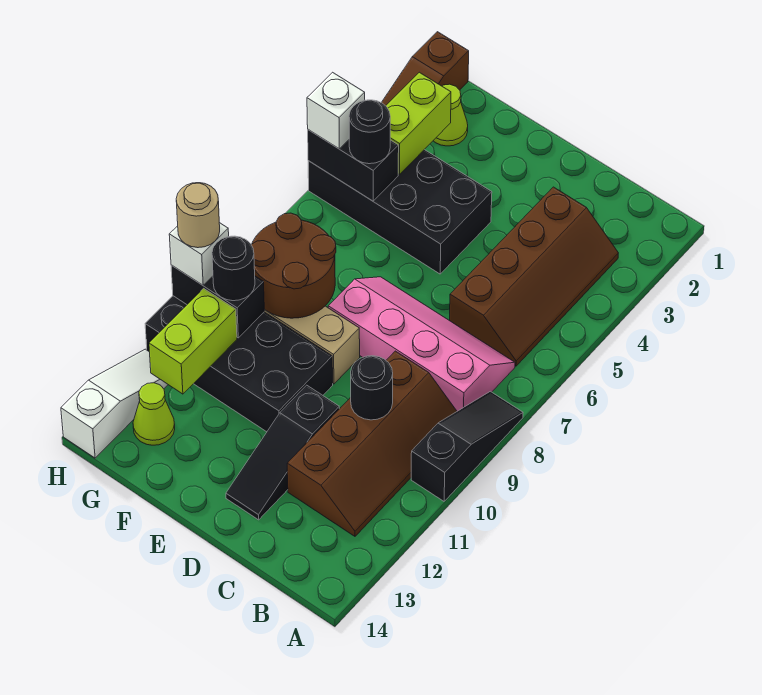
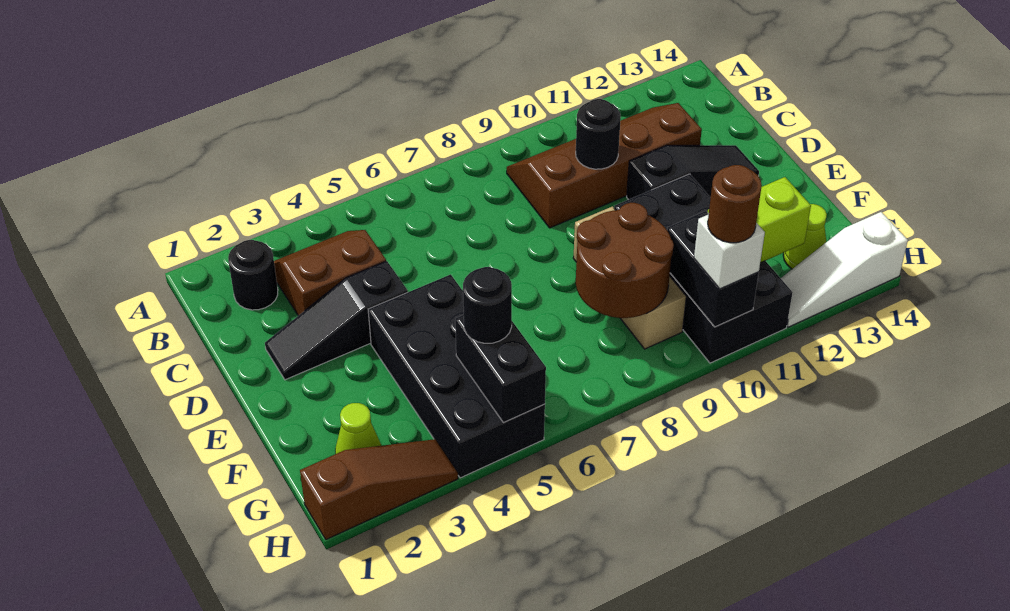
black 1x3 slope [411,391,523,501] -> black 1x3 slope moved to [265,261,408,380]
brown 2x4 slope [450,187,618,366] -> brown 2x2 slope [274,230,386,316]
pink 2x4 slope [328,277,515,411] -> none
lime 1x2 brick [386,72,451,174] -> none
black 1x1 round brick [212,236,255,301] -> black 1x1 round brick moved to [228,240,278,310]
white 1x1 brick [307,72,365,149] -> none
tan 1x1 round brick [176,183,220,248] -> brown 1x1 round brick [708,165,762,243]

